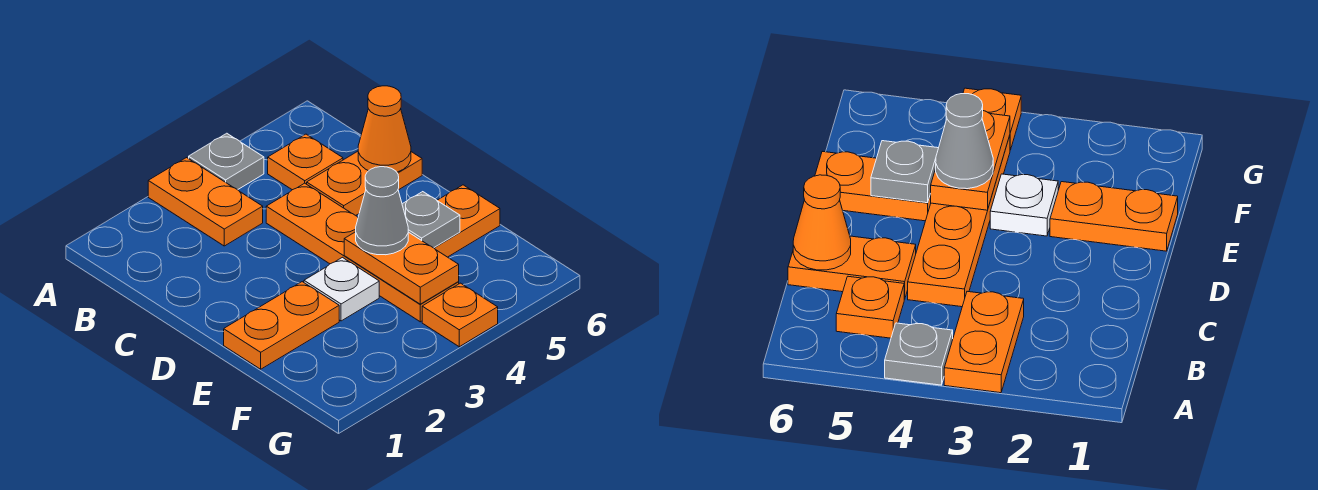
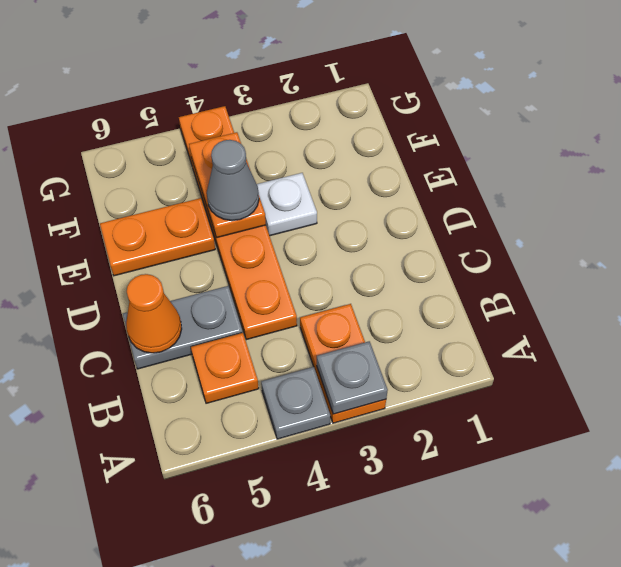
orange 1x2 plate [307,151,422,215] -> grey 1x2 plate [123,286,243,369]
orange 1x2 plate [224,282,339,369] -> none
grey 1x1 plate [402,192,460,248] -> grey 1x1 plate moved to [317,341,388,414]

